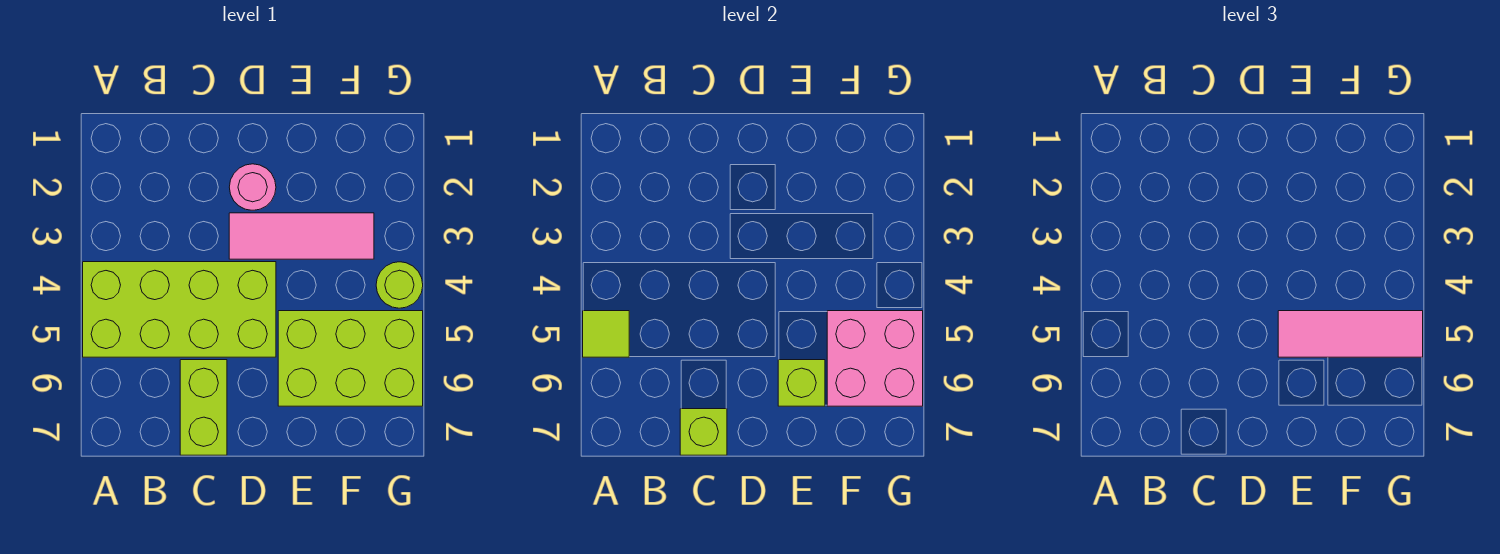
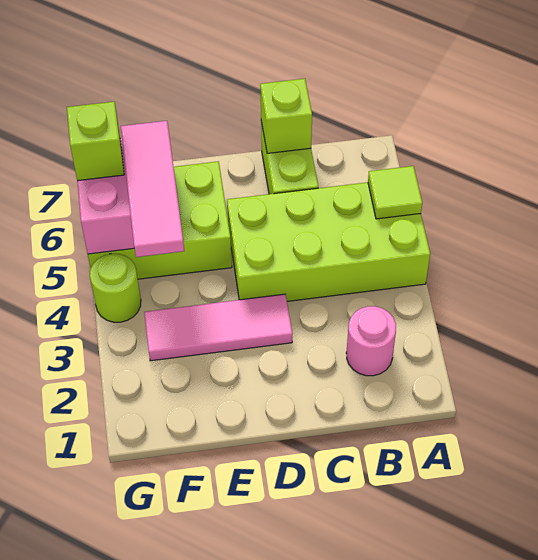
pink 1x1 round brick [229,164,276,210] -> pink 1x1 round brick moved to [346,306,396,376]
pink 1x3 tile [1278,311,1423,357] -> pink 1x3 tile turned to [121,121,184,257]
lime 1x1 brick [778,360,825,406] -> lime 1x1 brick moved to [67,102,124,181]

